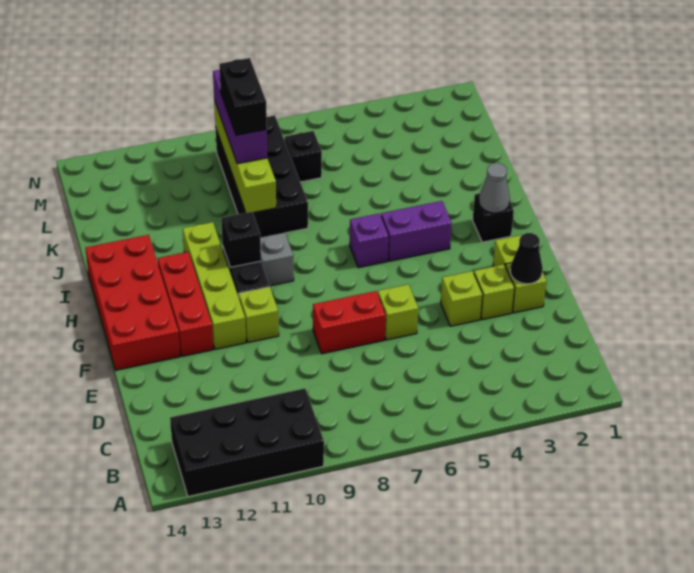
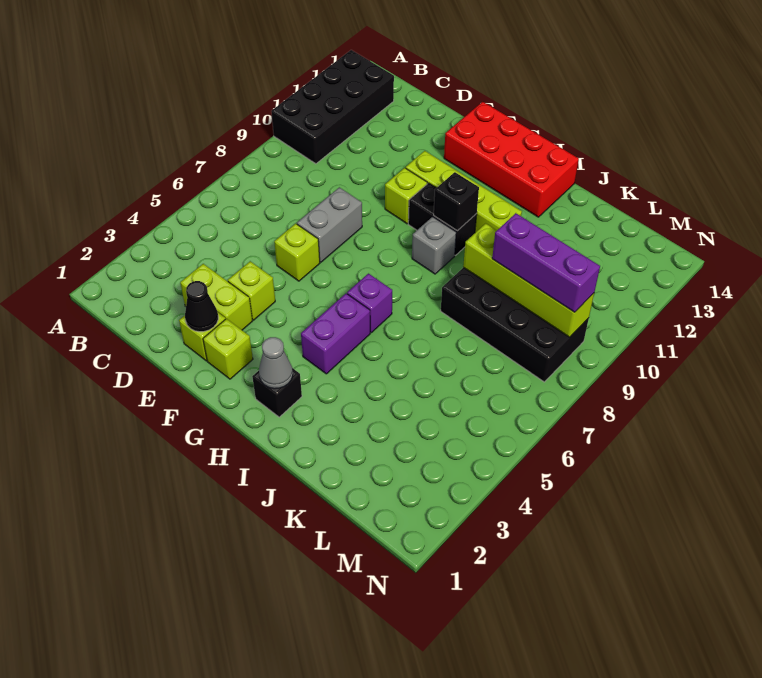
lime 1x1 brick [474,265,515,320] -> lime 1x2 brick [180,264,252,330]
red 1x2 brick [313,291,386,354] -> grey 1x2 brick [297,187,362,262]
red 1x3 brick [158,252,213,356] -> none
black 1x2 brick [219,58,267,136] -> none
black 1x1 brick [285,131,322,182] -> none

